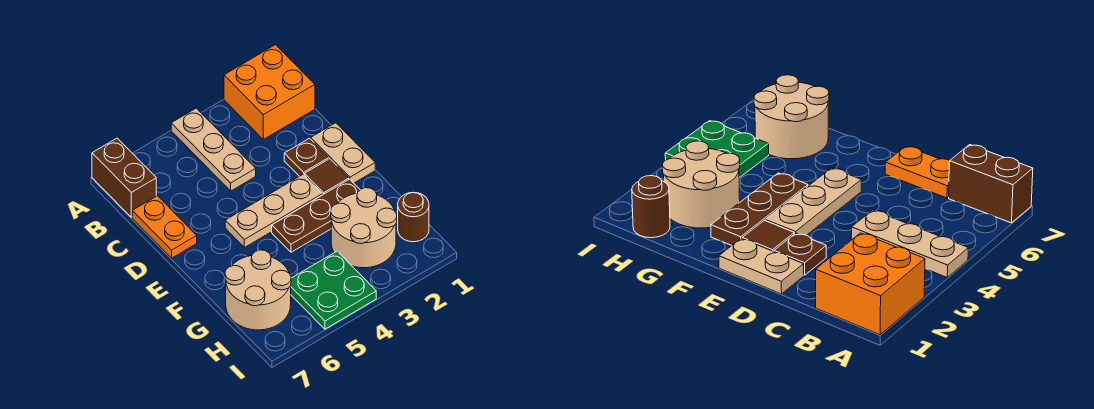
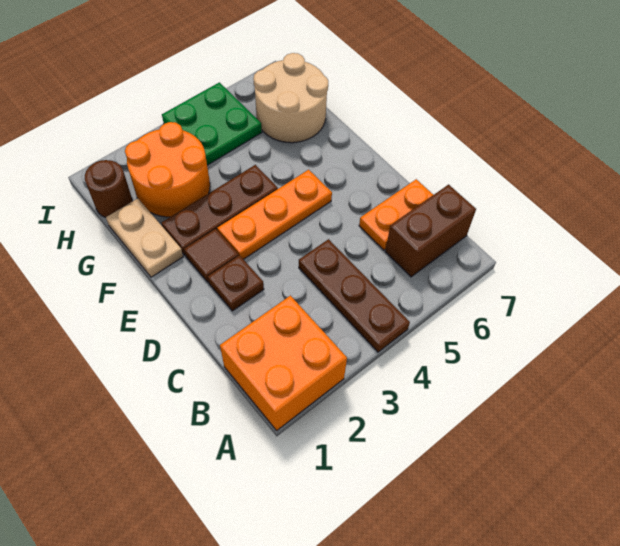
tan 1x3 plate [171,108,256,191] -> brown 1x3 plate [299,239,410,352]
brown 1x2 brick [92,138,156,217] -> brown 1x2 brick turned to [385,185,476,277]
orange 1x2 plate [132,196,197,258] -> orange 1x2 plate turned to [359,179,433,250]
tan 1x2 plate [311,123,375,183] -> tan 1x2 plate moved to [106,198,183,277]
tan 1x3 plate [225,174,322,248] -> orange 1x3 plate [217,170,332,259]
tan 2x2 round brick [331,188,397,268] -> orange 2x2 round brick [125,122,210,217]

